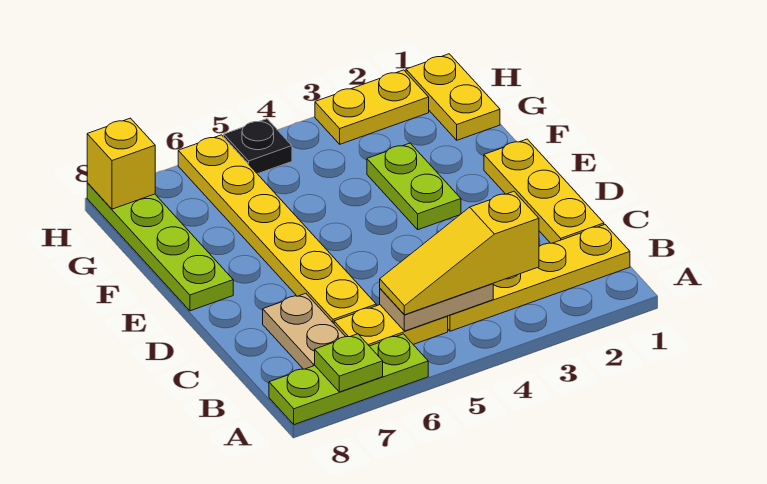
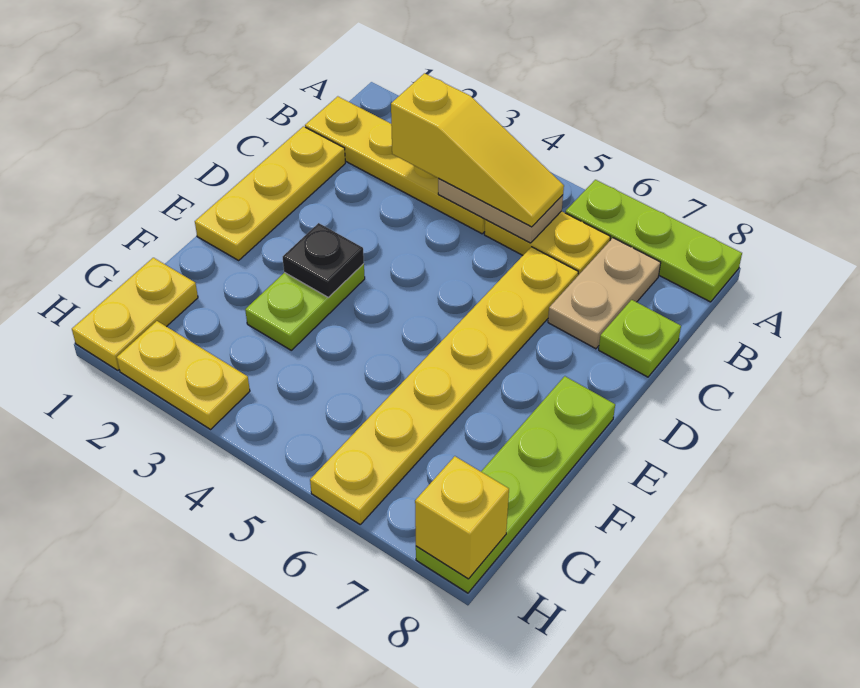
lime 1x1 plate [315,334,383,392] -> lime 1x1 plate moved to [599,300,681,377]
black 1x1 plate [224,119,292,174] -> black 1x1 plate moved to [283,223,364,298]

